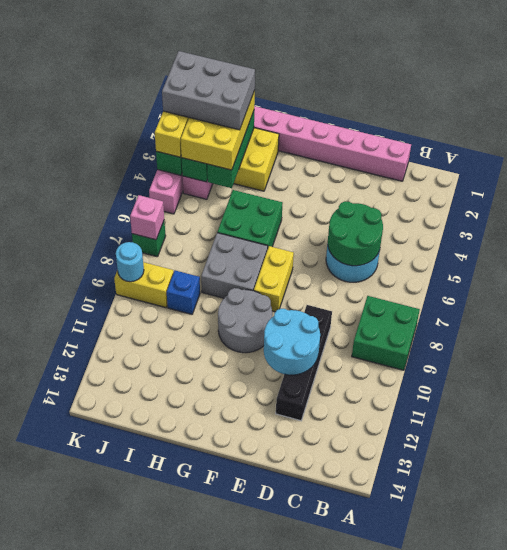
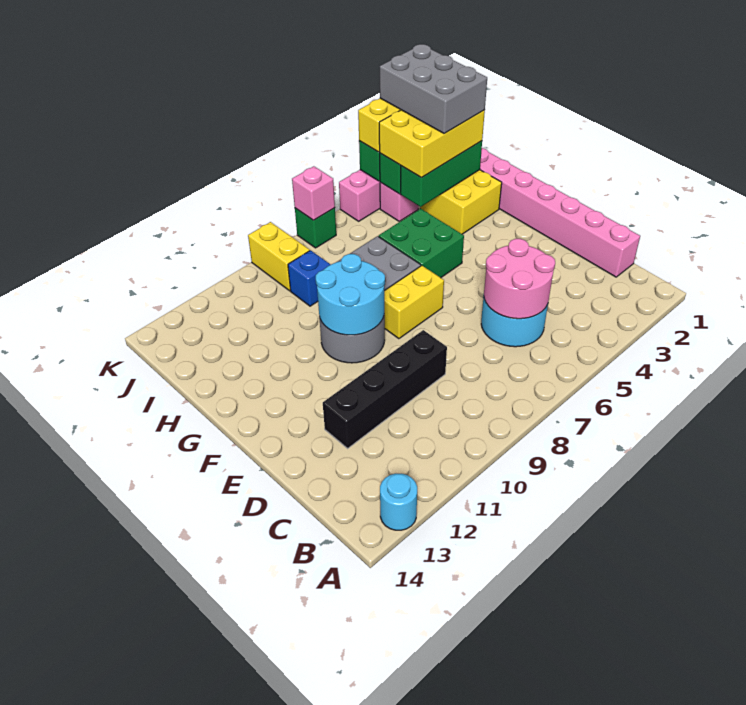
green 2x2 brick [352,296,420,370] -> none
green 2x2 round brick [328,201,383,266] -> pink 2x2 round brick [484,239,555,319]
cyan 2x2 round brick [264,309,320,375] -> cyan 2x2 round brick moved to [316,254,385,335]
cyan 1x1 round brick [116,242,144,282] -> cyan 1x1 round brick moved to [380,474,417,530]

